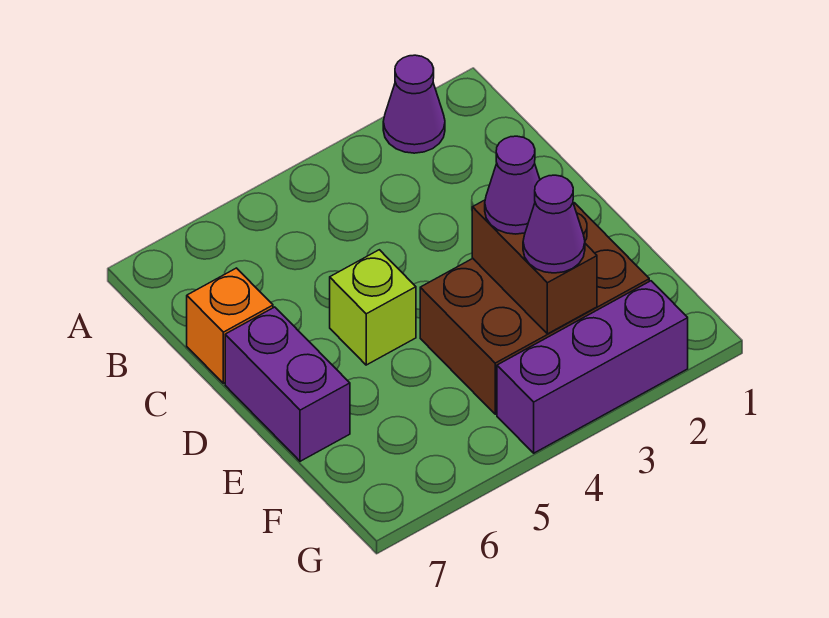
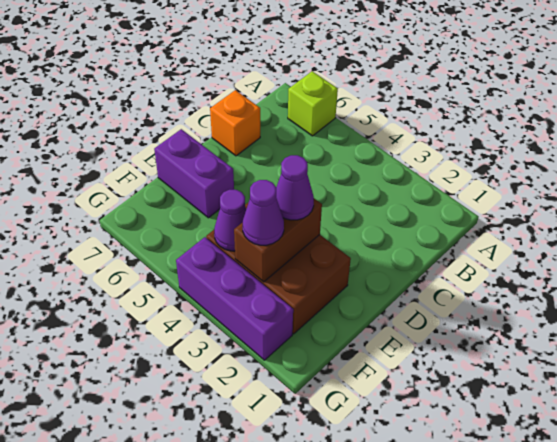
purple 1x1 cone [383,55,445,153] -> purple 1x1 cone moved to [214,190,246,251]
lime 1x1 brick [330,250,416,365] -> lime 1x1 brick moved to [288,71,338,136]
purple 1x2 brick [225,307,350,461] -> purple 1x2 brick turned to [154,129,234,218]

